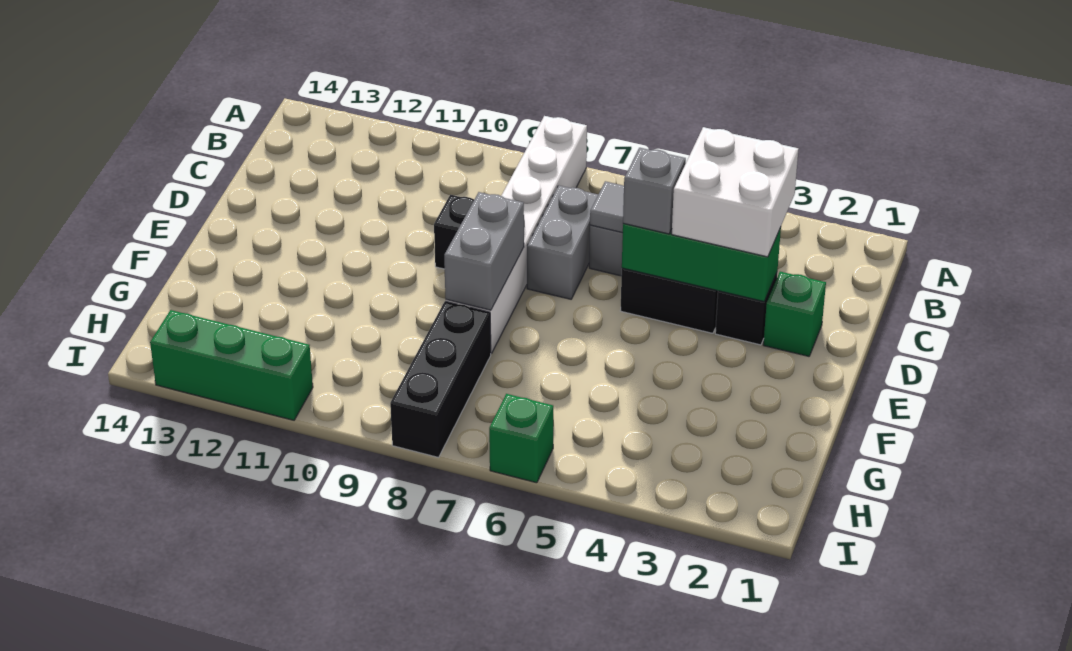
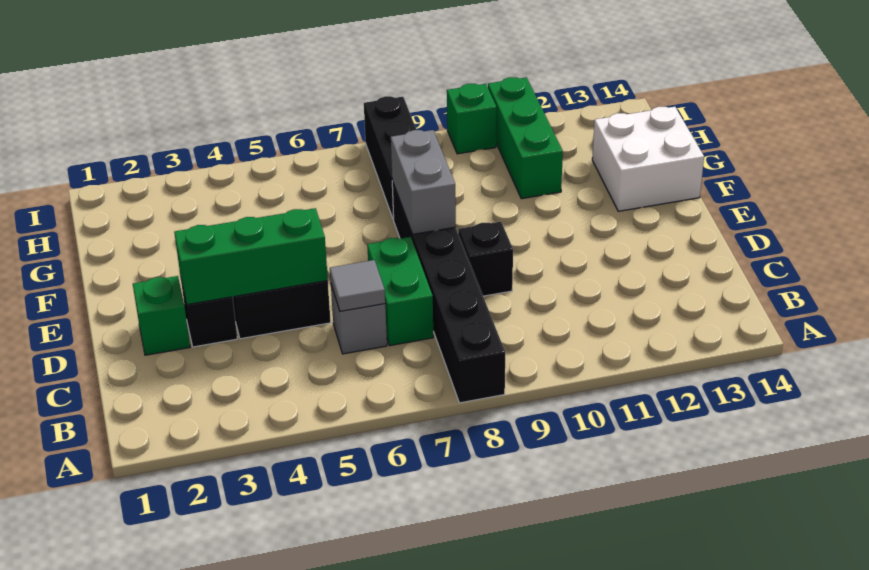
white 1x6 brick [446,116,587,354] -> black 1x6 brick [392,181,505,403]
white 2x2 brick [672,127,798,257] -> white 2x2 brick moved to [592,107,704,211]
grey 1x2 brick [527,185,598,299] -> green 1x2 brick [367,237,433,346]
grey 1x1 brick [623,148,686,234] -> none
green 1x1 brick [489,394,553,483] -> green 1x1 brick moved to [447,84,497,154]
green 1x3 brick [150,310,313,420] -> green 1x3 brick turned to [488,77,563,199]

